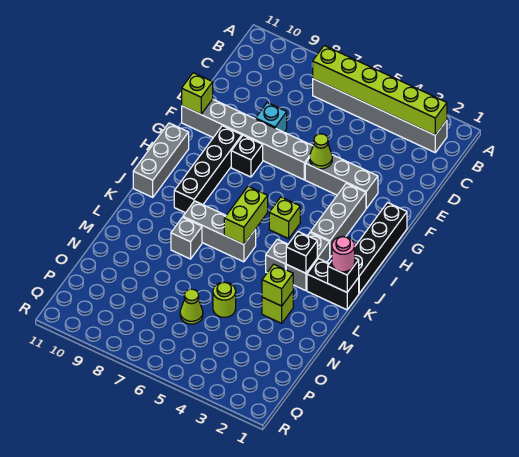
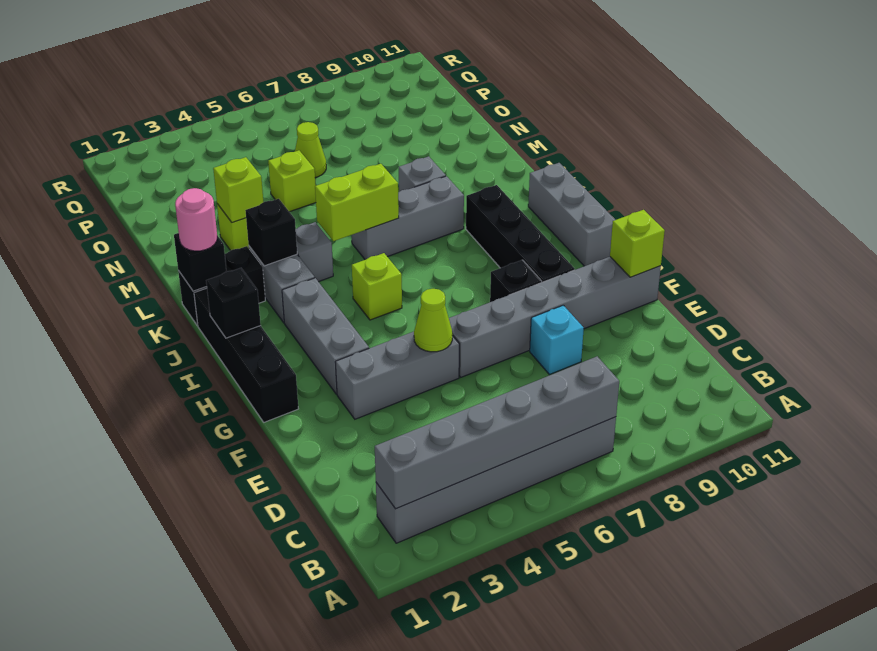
lime 1x6 brick [313,46,447,135] -> grey 1x6 brick [375,356,619,509]
none -> black 1x1 brick [206,268,261,338]
lime 1x2 brick [224,186,268,244] -> lime 1x2 brick turned to [315,164,399,241]
lime 1x1 round brick [213,282,236,317] -> lime 1x1 brick [268,150,316,212]

